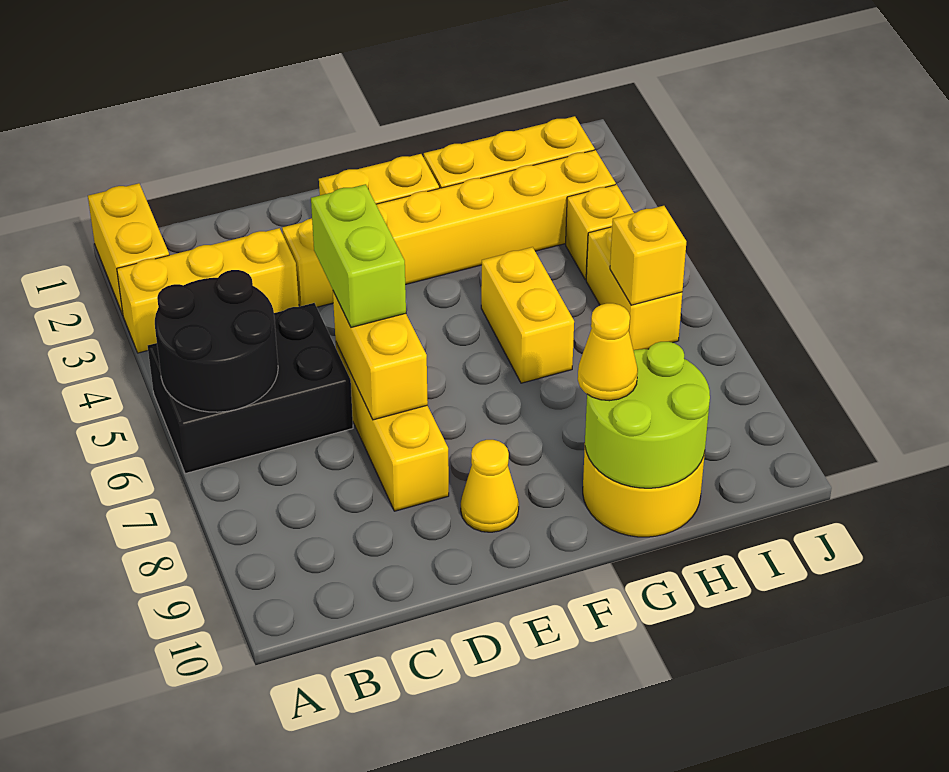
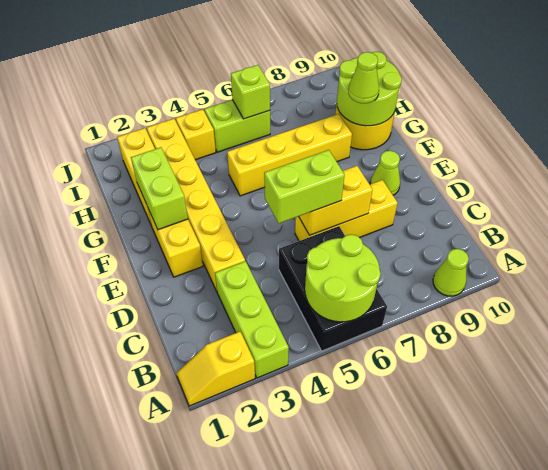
yellow 1x2 brick [88,183,169,315] -> yellow 1x2 slope [176,332,255,406]
yellow 1x3 brick [117,228,299,353] -> lime 1x3 brick [215,261,289,378]
black 2x2 round brick [155,270,278,412] -> lime 2x2 round brick [305,234,381,322]
none -> lime 1x1 cone [433,249,469,296]
yellow 1x1 cone [461,440,519,532] -> lime 1x1 cone [370,151,400,195]
none -> lime 1x2 brick [131,147,188,230]
yellow 1x2 brick [481,247,574,383] -> yellow 1x4 brick [227,114,352,196]
yellow 1x1 cone [578,303,638,401] -> lime 1x1 cone [348,52,379,104]
yellow 1x2 brick [586,227,682,350] -> lime 1x2 brick [204,100,270,152]
yellow 1x1 brick [610,206,686,305] -> lime 1x1 brick [231,65,270,119]

